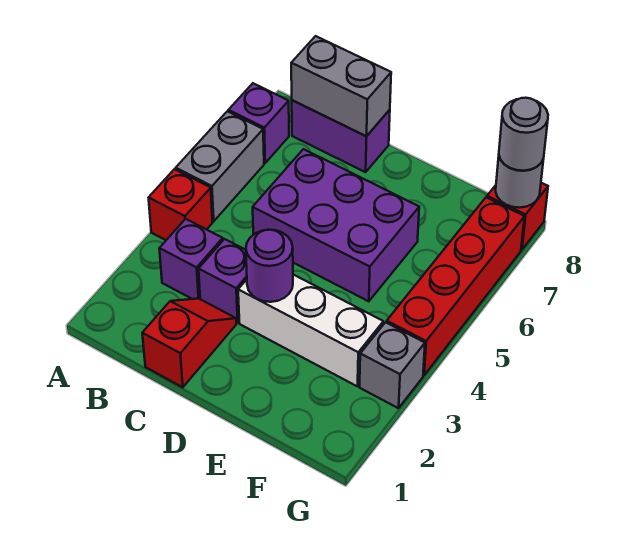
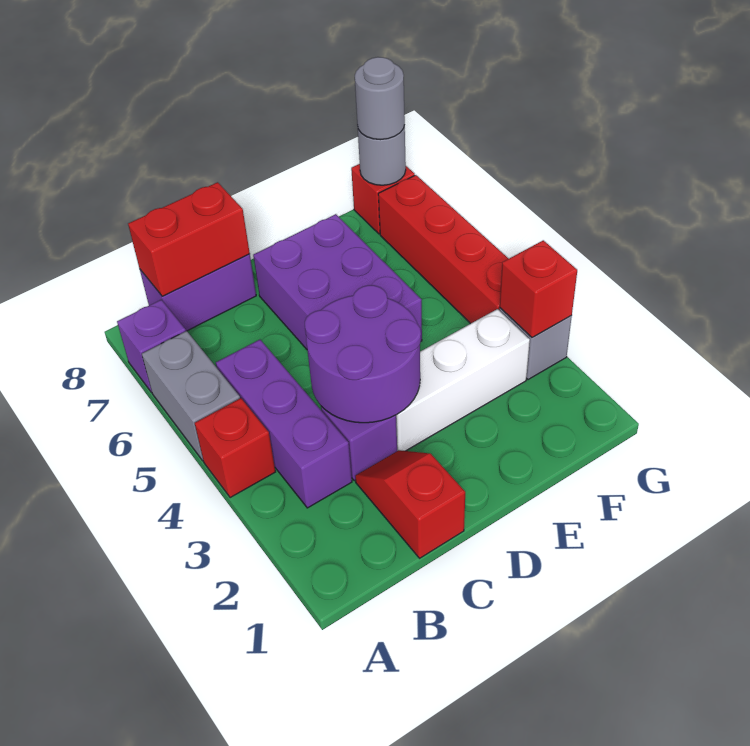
purple 1x1 brick [159,219,223,299] -> purple 1x3 brick [216,340,352,508]
grey 1x2 brick [291,36,391,136] -> red 1x2 brick [128,182,250,296]
purple 2x3 brick [253,149,419,301] -> purple 2x3 brick turned to [253,214,422,349]
purple 1x1 round brick [246,230,293,302] -> purple 2x2 round brick [305,285,421,423]
none -> red 1x1 brick [500,240,577,337]

